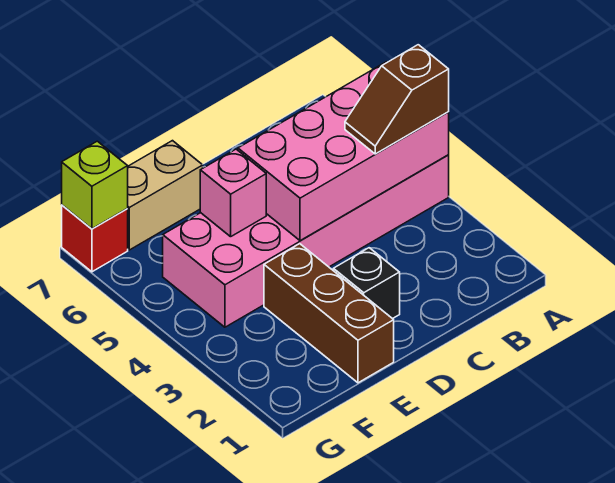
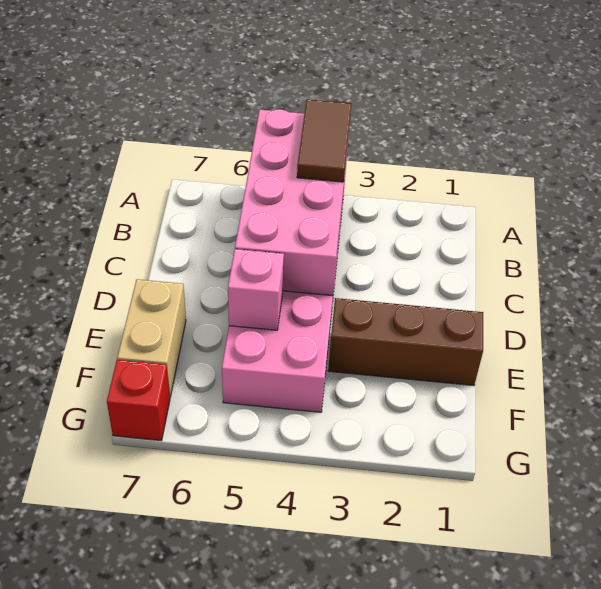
brown 1x2 slope [345,45,449,154] -> brown 1x2 tile [297,99,351,182]
black 1x1 brick [333,248,400,319] -> none
lime 1x1 brick [62,141,128,229] -> none

